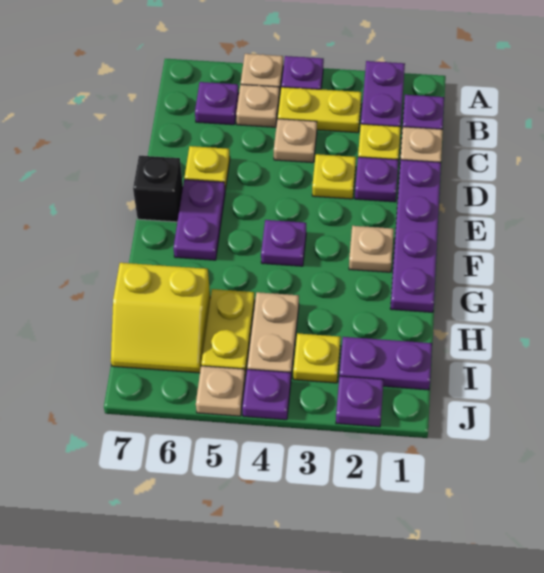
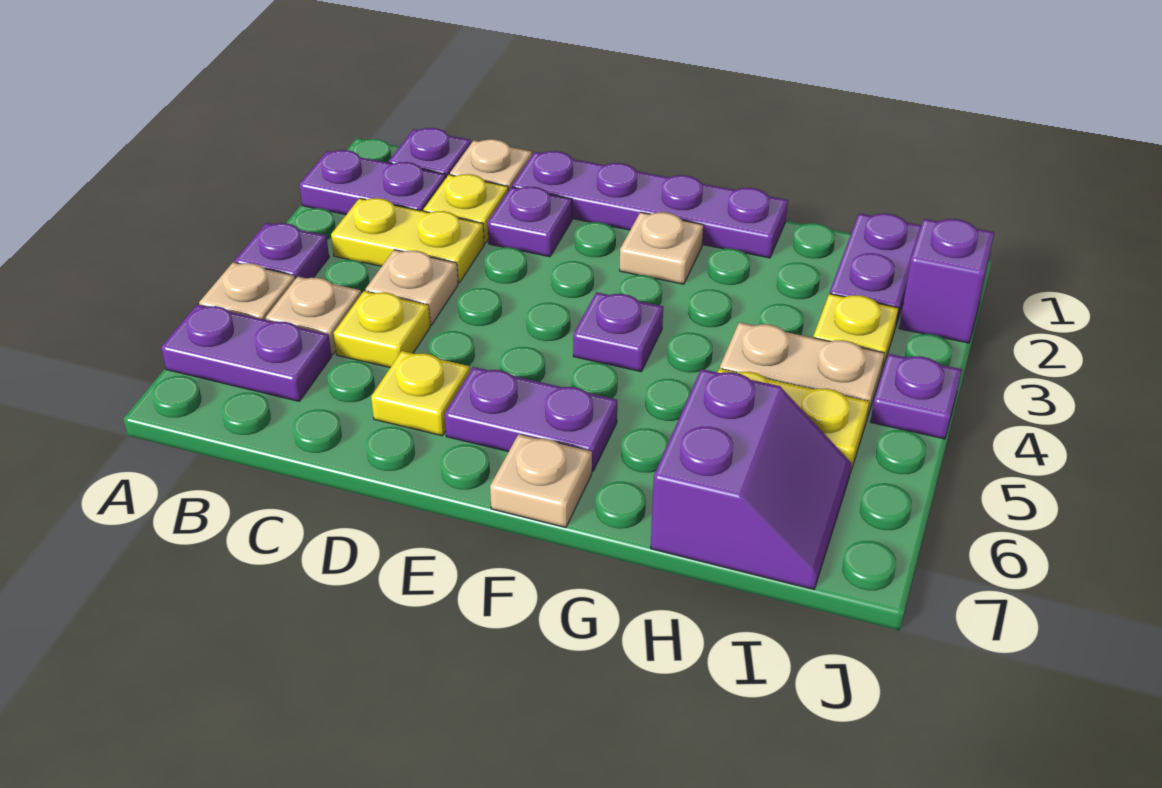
yellow 1x2 plate [278,87,361,133] -> yellow 1x2 plate turned to [331,198,484,283]
purple 1x1 plate [195,82,239,125] -> purple 1x2 plate [161,304,332,401]
yellow 1x1 plate [312,154,356,199] -> yellow 1x1 plate moved to [334,291,430,367]
black 1x1 brick [133,156,183,222] -> none
yellow 2x2 slope [111,263,210,373] -> purple 2x2 slope [651,369,852,589]
purple 1x1 plate [336,376,384,427] -> purple 1x1 brick [899,219,994,343]
tan 1x1 plate [196,366,245,416] -> tan 1x1 plate moved to [490,434,592,527]

